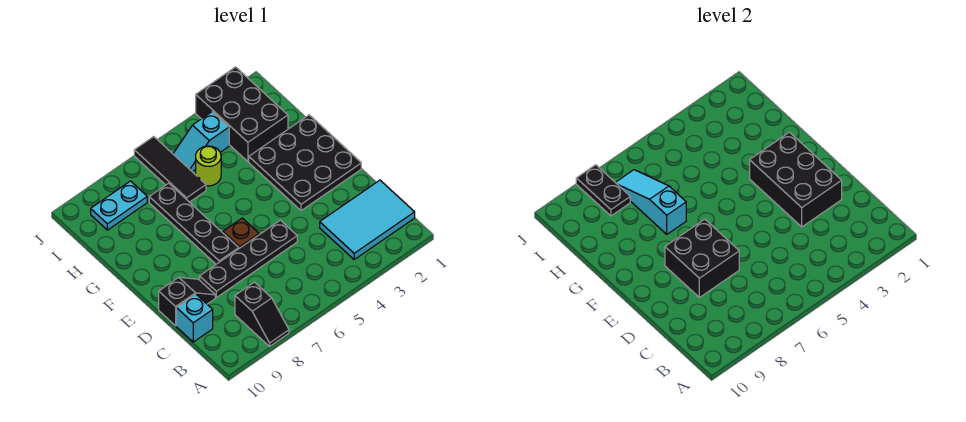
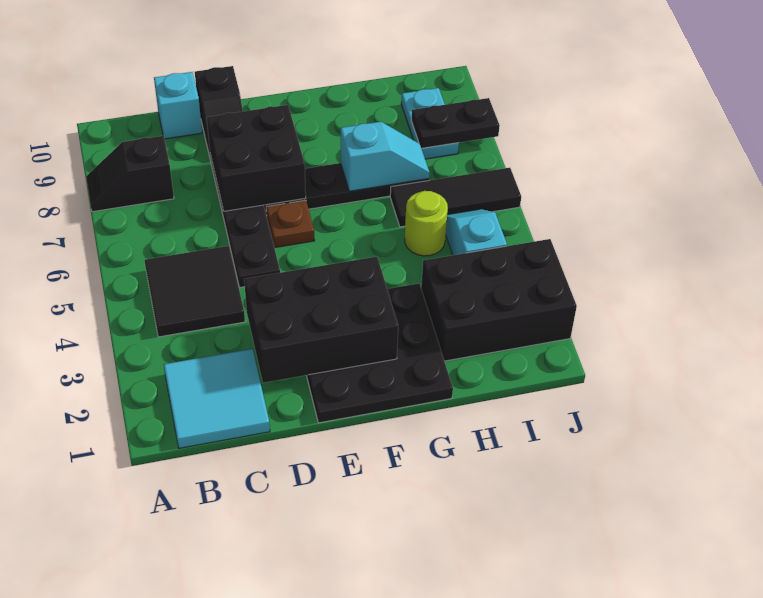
cyan 2x3 tile [320,180,415,259] -> cyan 2x2 tile [164,349,270,448]
none -> black 2x2 tile [145,246,245,337]
cyan 1x3 slope [615,170,686,234] -> cyan 1x2 slope [341,122,430,191]

